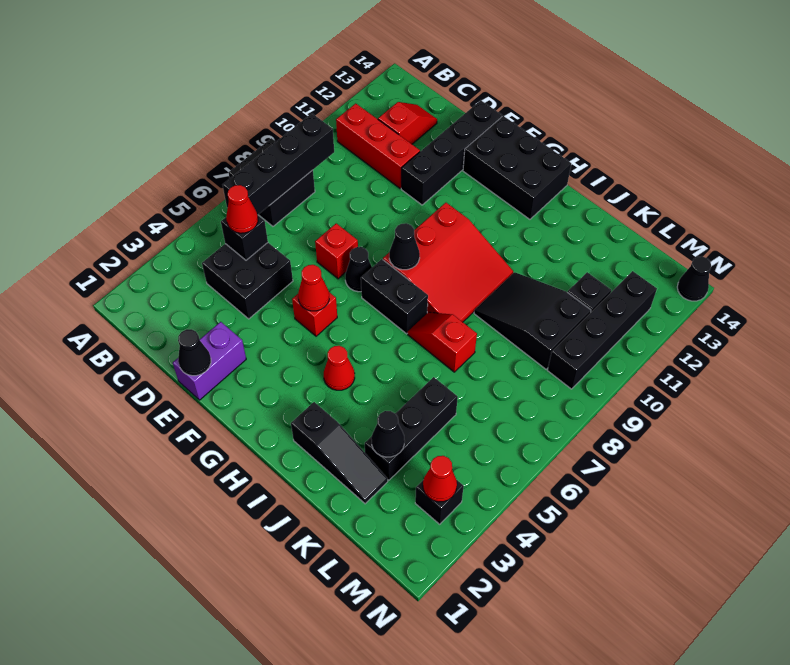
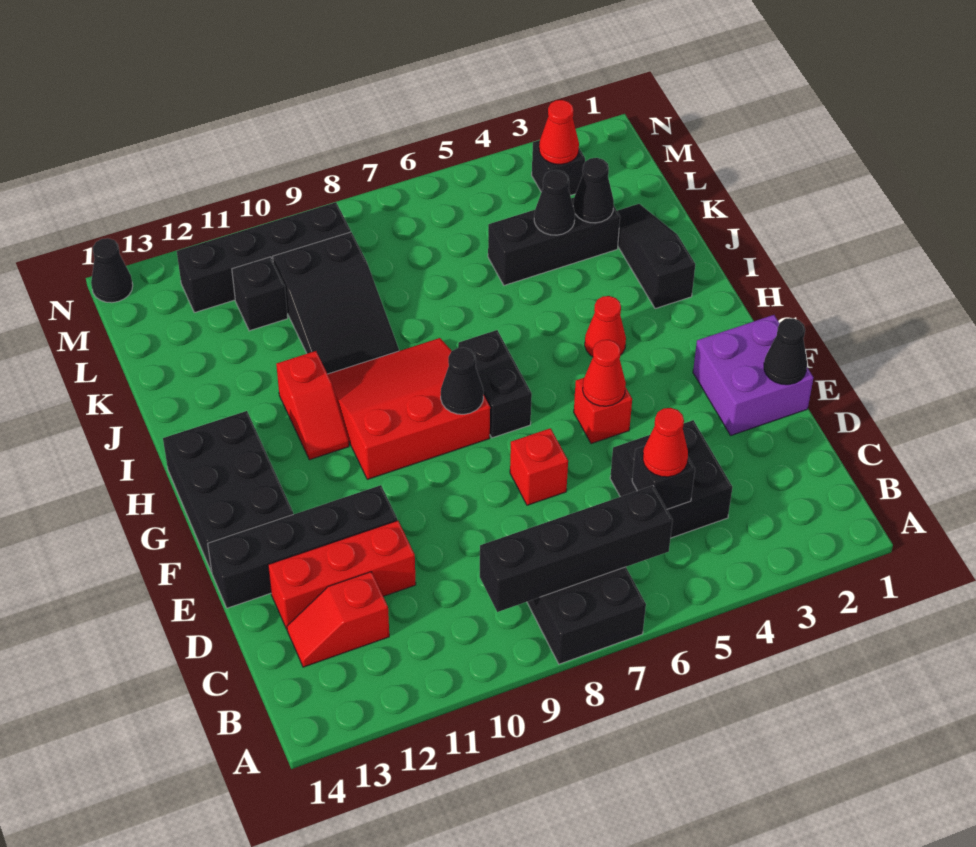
red 1x3 brick [336,103,420,188] -> red 1x3 brick turned to [268,520,416,629]
purple 1x2 brick [173,322,246,400] -> purple 2x2 brick [693,315,813,435]
black 1x1 cone [345,247,372,292] -> black 1x1 cone moved to [534,170,575,235]
red 1x2 slope [408,312,477,372] -> red 1x2 slope moved to [276,351,349,460]

